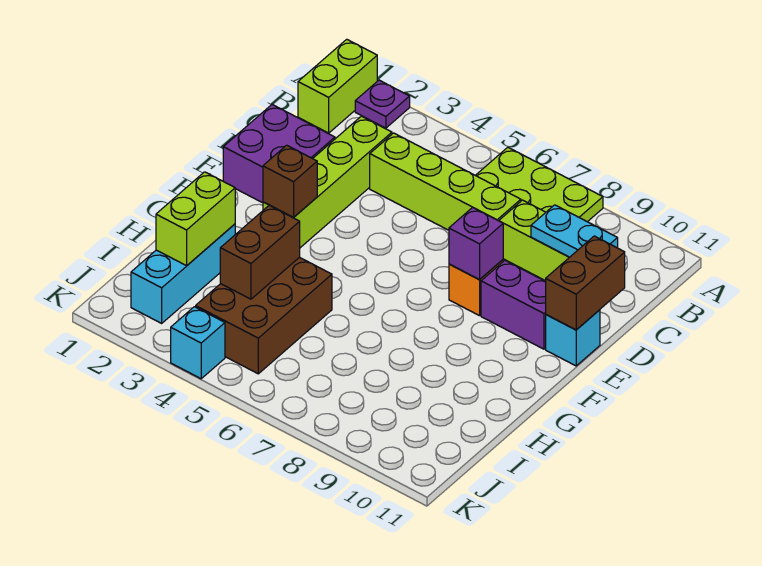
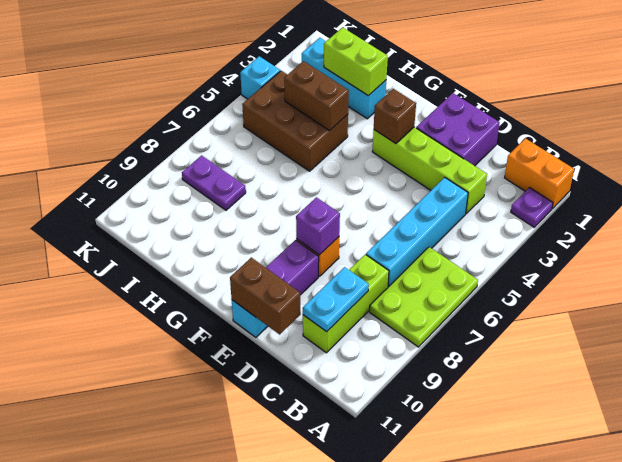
lime 1x2 brick [298,39,377,133] -> orange 1x2 brick [504,138,574,209]
lime 1x4 brick [370,133,521,230] -> cyan 1x4 brick [366,177,468,287]
none -> purple 1x2 plate [182,155,246,210]

